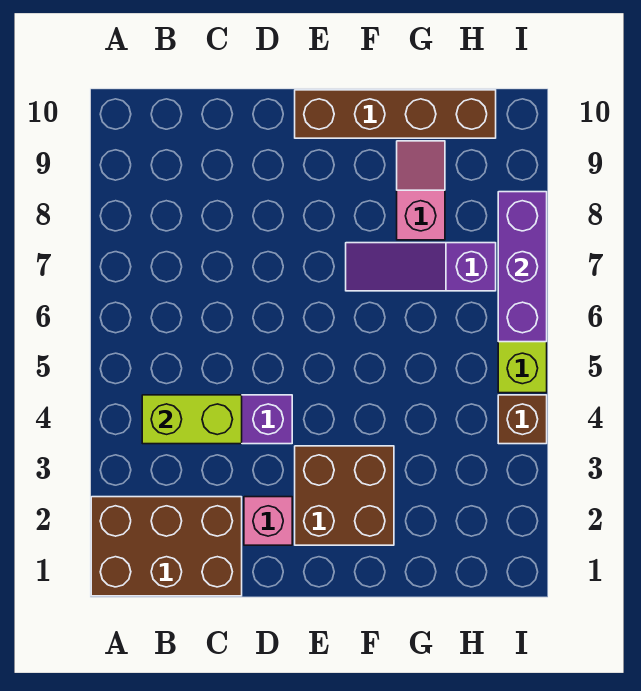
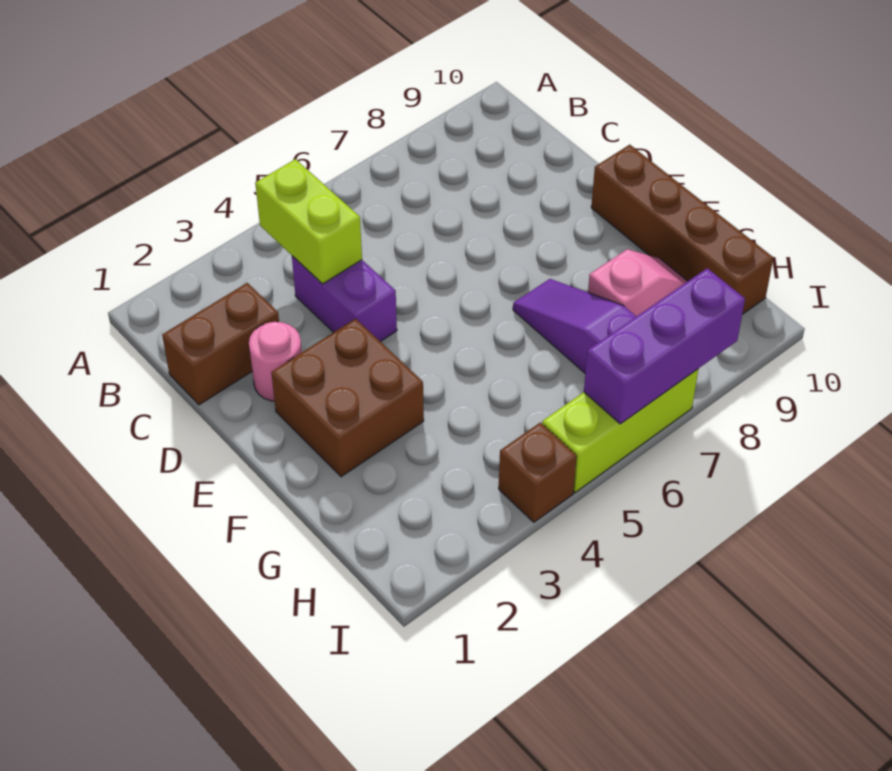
brown 2x3 brick [91,497,242,596] -> brown 1x2 brick [162,283,279,405]
pink 1x1 brick [244,497,292,545] -> pink 1x1 round brick [249,322,302,401]

